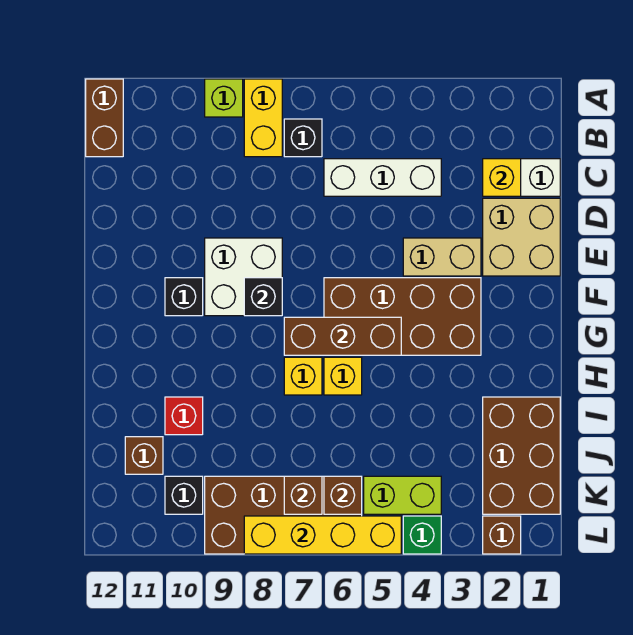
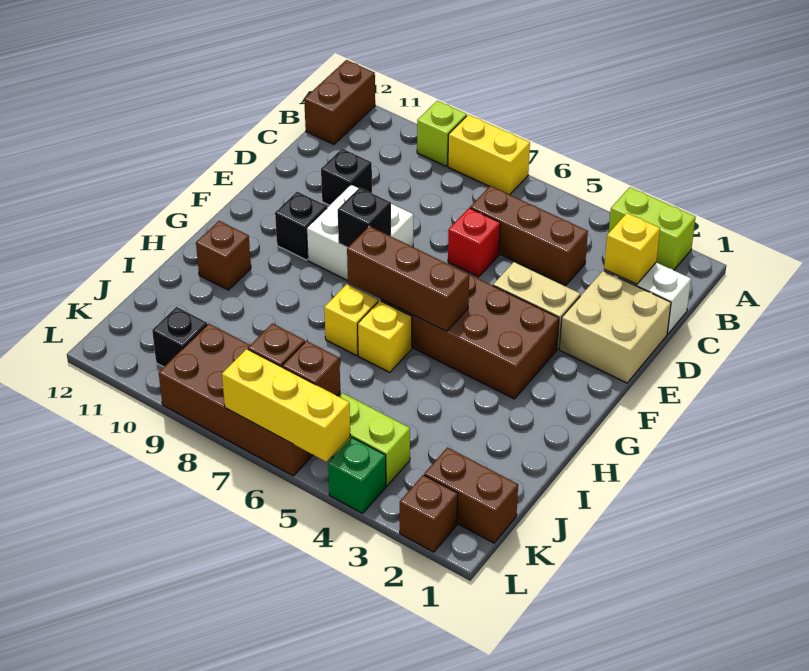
none -> lime 1x2 brick [609,187,696,270]
yellow 1x2 brick [244,79,282,157] -> yellow 1x2 brick turned to [448,115,530,195]
black 1x1 brick [284,119,322,157] -> black 1x1 brick moved to [321,149,372,205]
white 1x3 brick [324,159,441,196] -> brown 1x3 brick [470,186,588,286]
brown 2x3 brick [483,397,560,514] -> brown 1x2 brick [424,447,518,543]
red 1x1 brick [165,397,203,435] -> red 1x1 brick moved to [448,208,500,277]
brown 1x1 brick [125,437,163,474] -> brown 1x1 brick moved to [196,221,251,290]
yellow 1x4 brick [244,516,401,554] -> yellow 1x3 brick [222,349,350,462]

